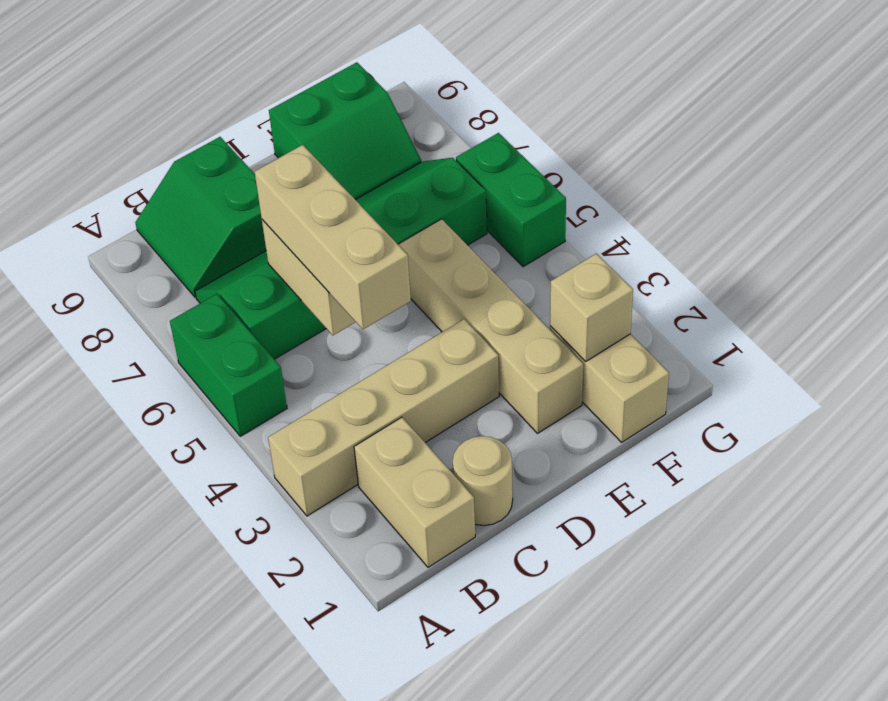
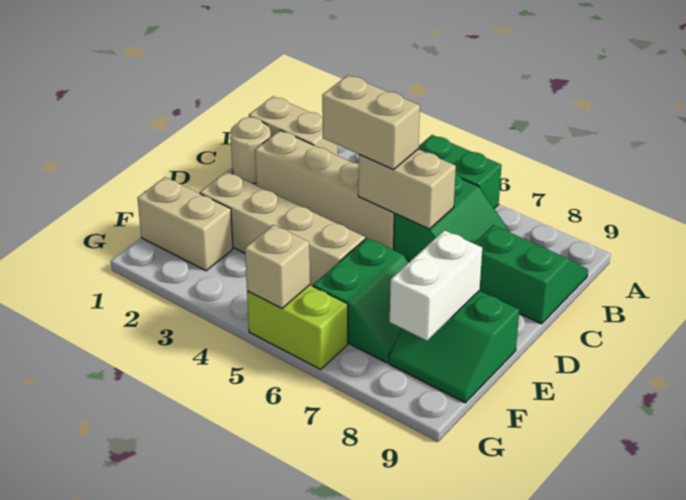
tan 1x4 brick [268,319,499,516] -> tan 1x4 brick turned to [255,130,395,250]
tan 1x3 brick [255,145,411,329] -> tan 1x2 brick [322,75,420,170]
green 2x2 slope [269,62,421,200] -> green 2x2 slope turned to [389,291,519,403]
none -> white 1x2 brick [390,230,482,341]
tan 1x1 brick [550,254,633,362] -> tan 1x1 brick moved to [245,225,310,308]
green 1x2 brick [456,133,566,267] -> lime 1x2 brick [247,285,348,369]

